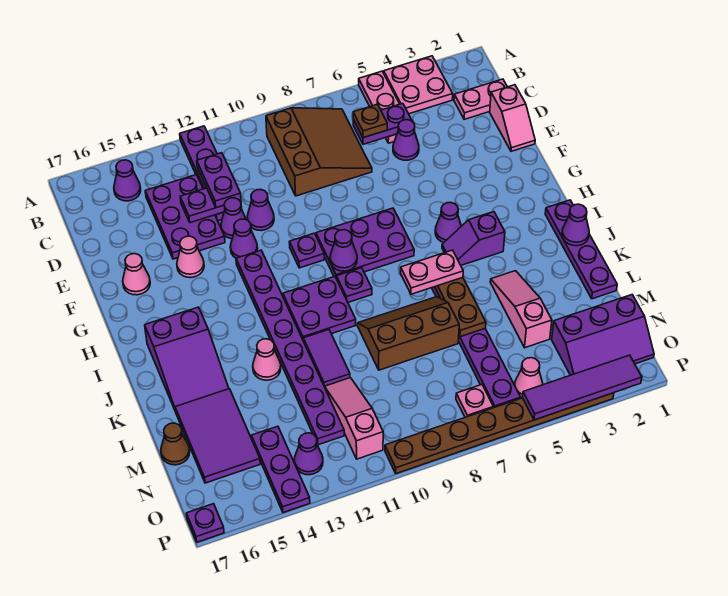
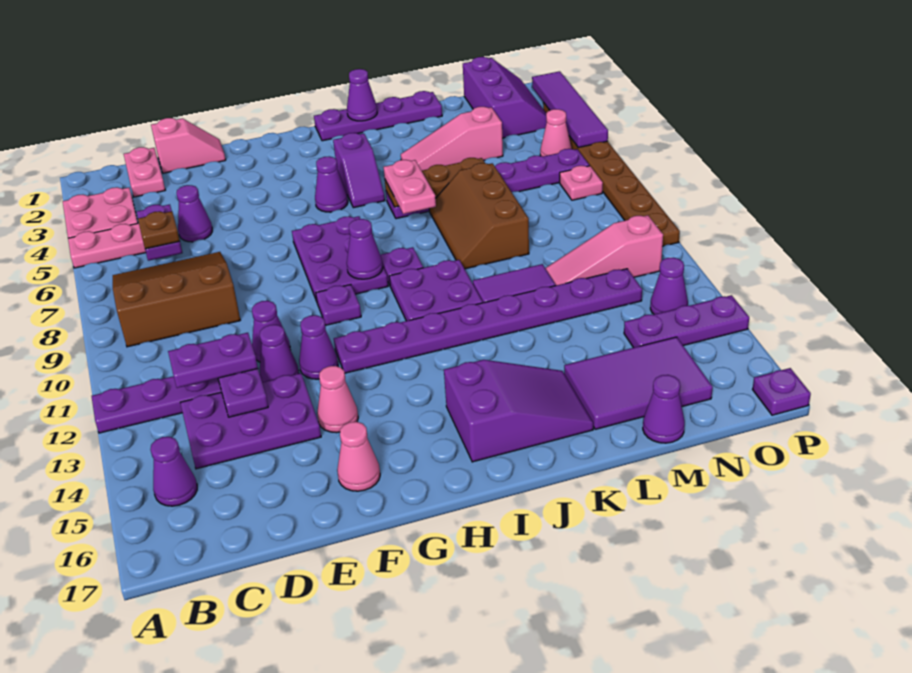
pink 1x1 cone [253,339,281,380] -> none
brown 1x1 cone [161,423,190,465] -> purple 1x1 cone [643,375,685,443]

